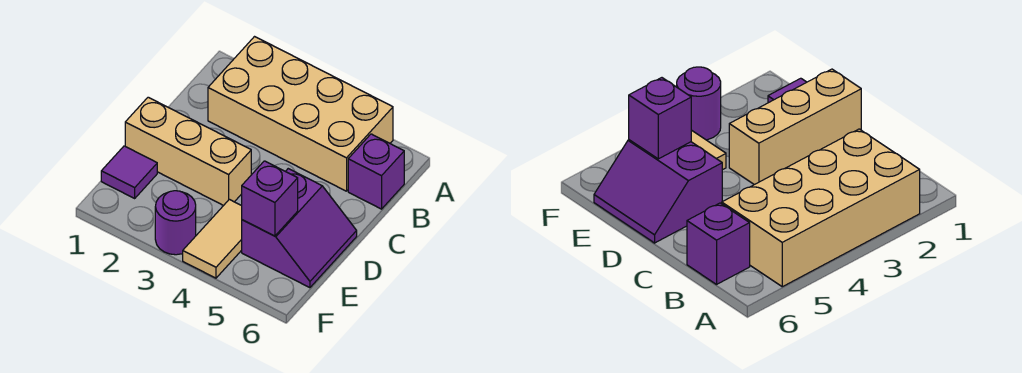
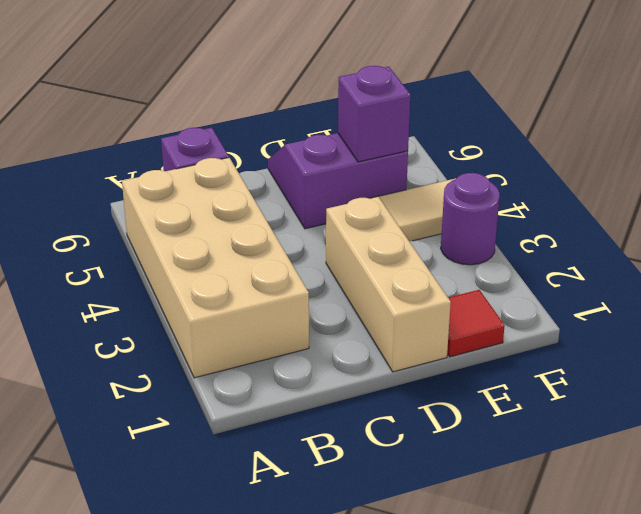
purple 1x1 tile [101,146,157,198] -> red 1x1 tile [447,290,505,357]

